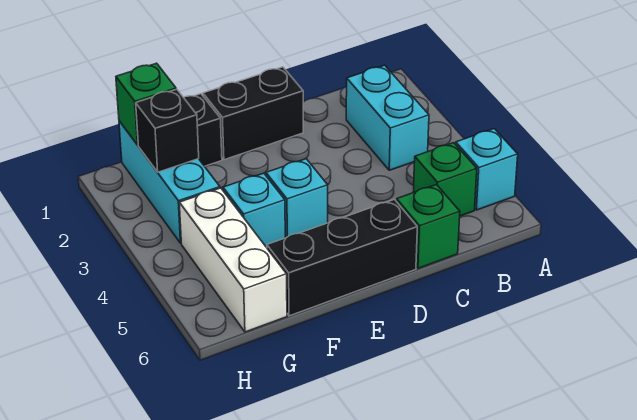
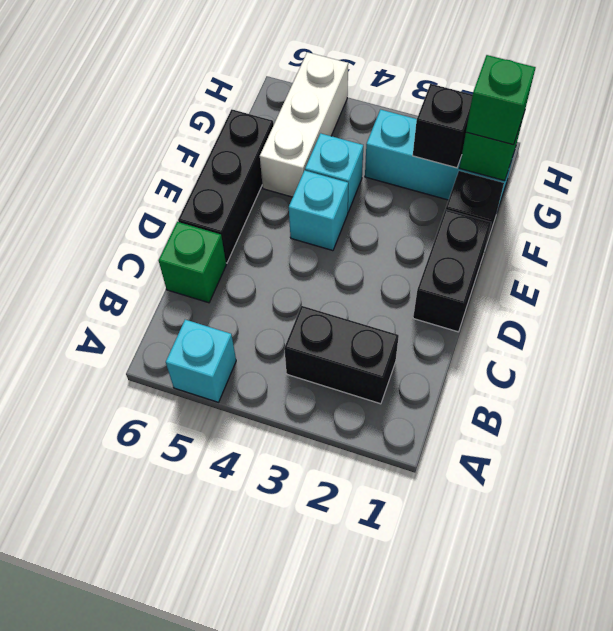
cyan 1x2 brick [346,65,429,170] -> black 1x2 brick [284,306,399,404]
green 1x1 brick [413,143,477,216] -> green 1x1 brick moved to [466,55,536,145]
white 1x3 brick [179,188,287,332] -> white 1x3 brick turned to [260,52,348,197]

